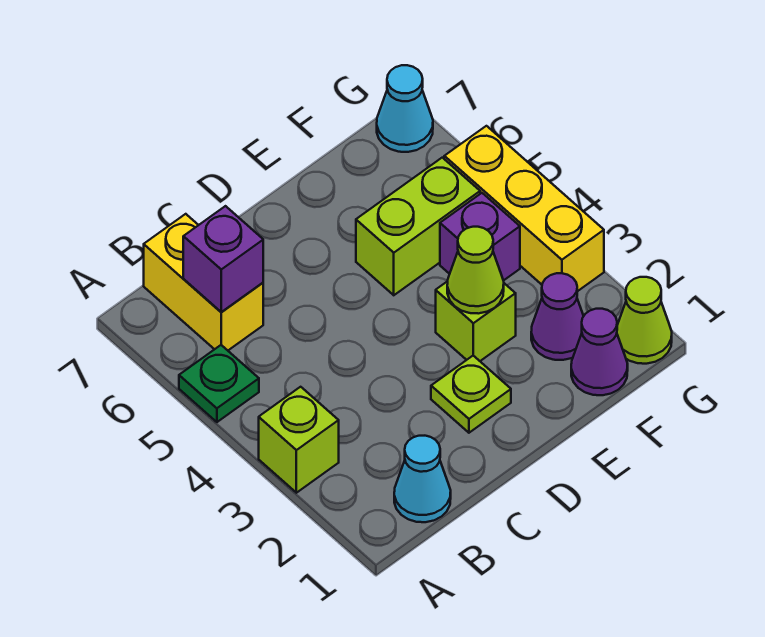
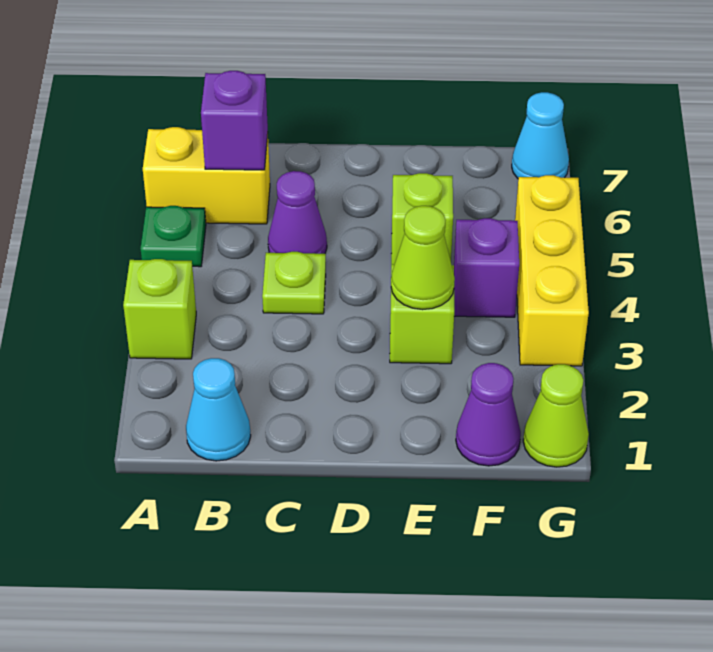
yellow 1x2 brick [144,214,263,350] -> yellow 1x2 brick turned to [143,127,270,224]
lime 1x1 plate [431,356,511,433] -> lime 1x1 plate moved to [262,252,326,314]
lime 1x2 brick [356,158,480,295] -> lime 1x1 brick [391,173,453,264]
purple 1x1 cone [531,273,584,360] -> purple 1x1 cone moved to [268,171,327,254]

